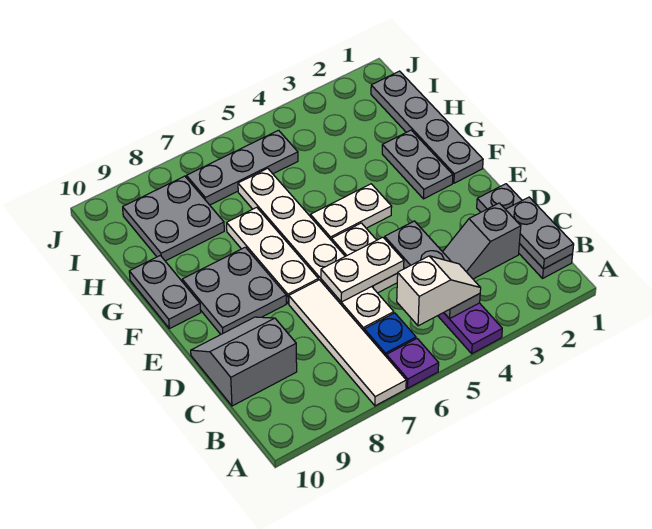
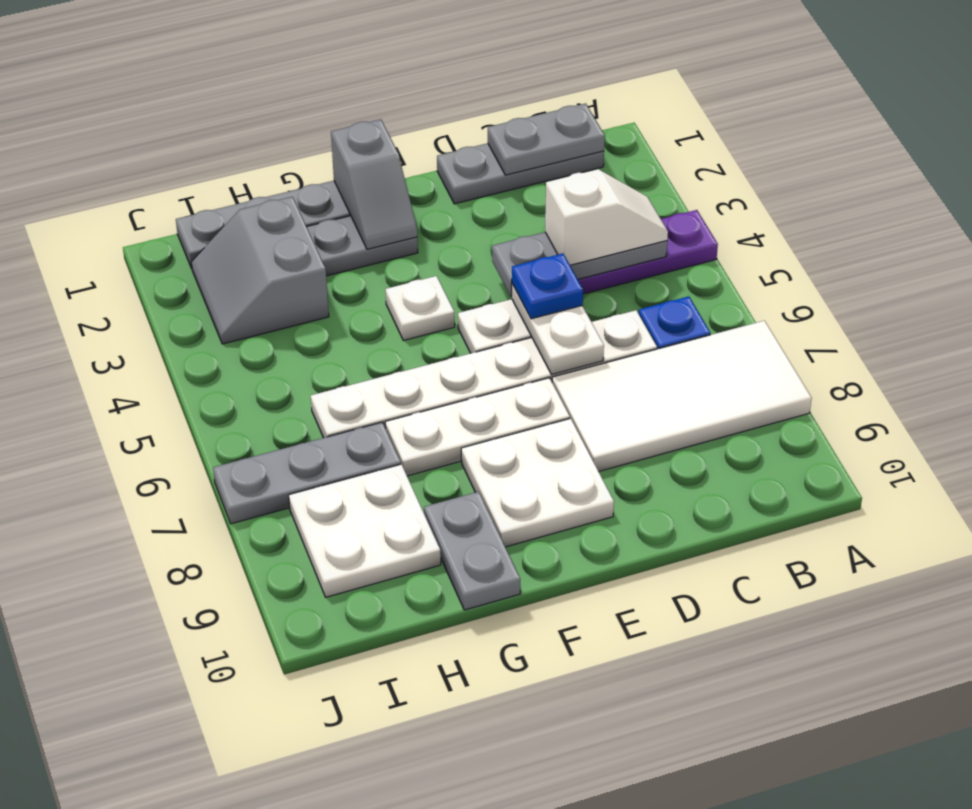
purple 1x1 plate [386,339,439,388] -> none
white 1x4 tile [289,280,406,406] -> white 2x4 tile [552,321,812,472]
white 1x2 slope [397,256,481,326] -> white 1x2 slope turned to [545,169,668,265]
grey 1x2 slope [443,203,521,279] -> grey 1x2 slope moved to [331,119,417,249]
grey 2x2 slope [191,317,297,406] -> grey 2x2 slope moved to [191,197,329,344]
none -> blue 1x1 plate [512,253,583,319]
grey 2x2 plate [182,247,286,334] -> white 2x2 plate [461,419,614,547]
white 1x2 plate [310,184,392,240] -> white 1x1 plate [386,276,455,341]
grey 1x2 plate [129,255,201,329] -> grey 1x2 plate turned to [424,492,520,610]
grey 2x2 plate [123,176,224,261] -> white 2x2 plate [289,464,441,597]
grey 1x3 plate [186,130,298,205] -> grey 1x3 plate turned to [213,422,401,524]

